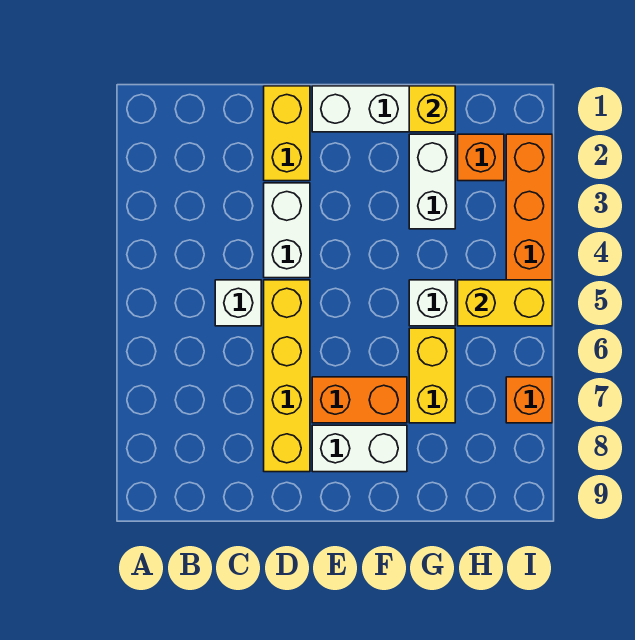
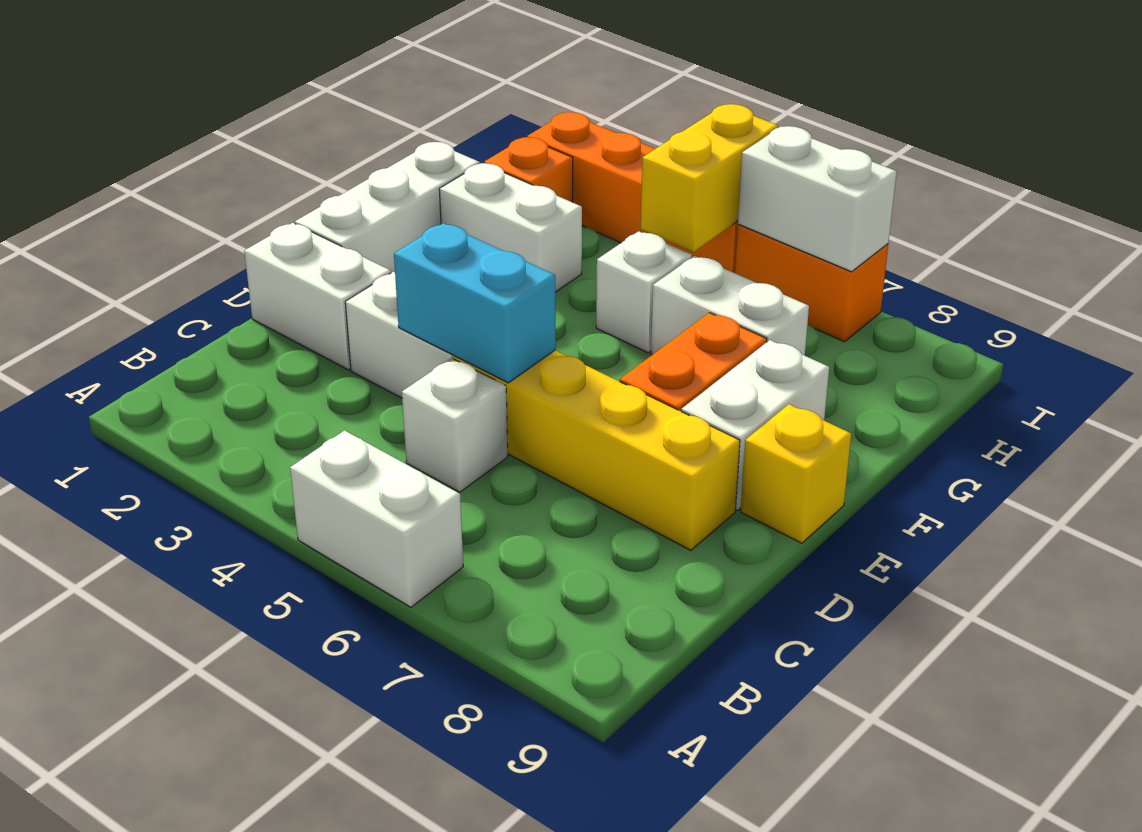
none -> white 1x2 brick [290,430,463,607]
yellow 1x2 brick [264,86,310,181] -> white 1x2 brick [244,223,391,370]
none -> cyan 1x2 brick [394,223,556,383]
yellow 1x1 brick [409,86,455,132] -> yellow 1x1 brick moved to [741,404,851,543]
yellow 1x2 brick [409,328,455,423] -> white 1x2 brick [651,256,809,356]
none -> white 1x2 brick [738,126,897,272]
orange 1x1 brick [506,377,552,423] -> orange 1x2 brick [735,224,888,342]

